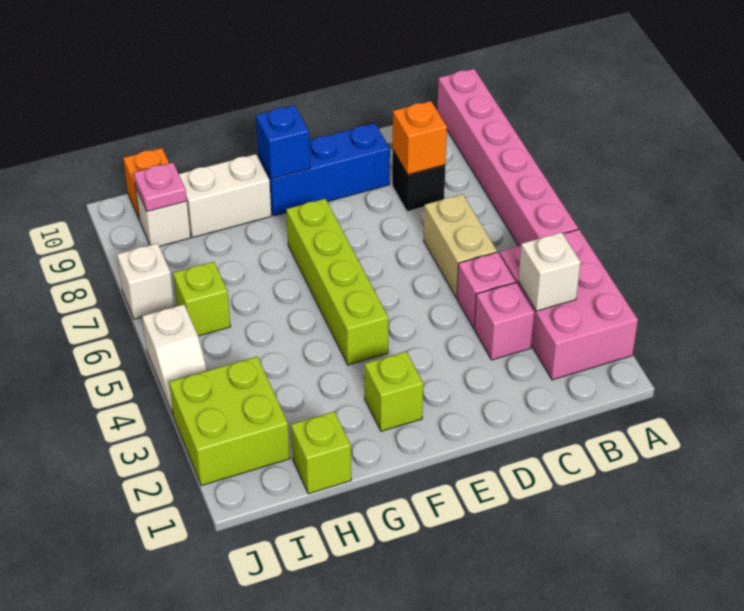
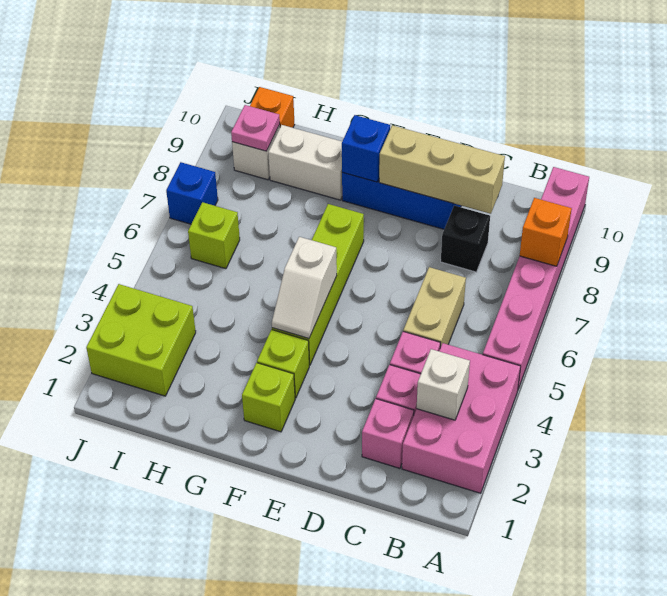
none -> pink 1x1 brick [362,399,414,468]
orange 1x1 brick [393,101,447,174] -> orange 1x1 brick moved to [520,198,572,266]
none -> tan 1x3 brick [379,125,505,214]
lime 1x1 brick [291,412,351,494] -> lime 1x1 brick moved to [257,330,309,398]
white 1x2 slope [142,304,207,415] -> white 1x2 slope moved to [272,237,337,339]
white 1x1 brick [117,243,174,319] -> blue 1x1 brick [166,162,218,224]

